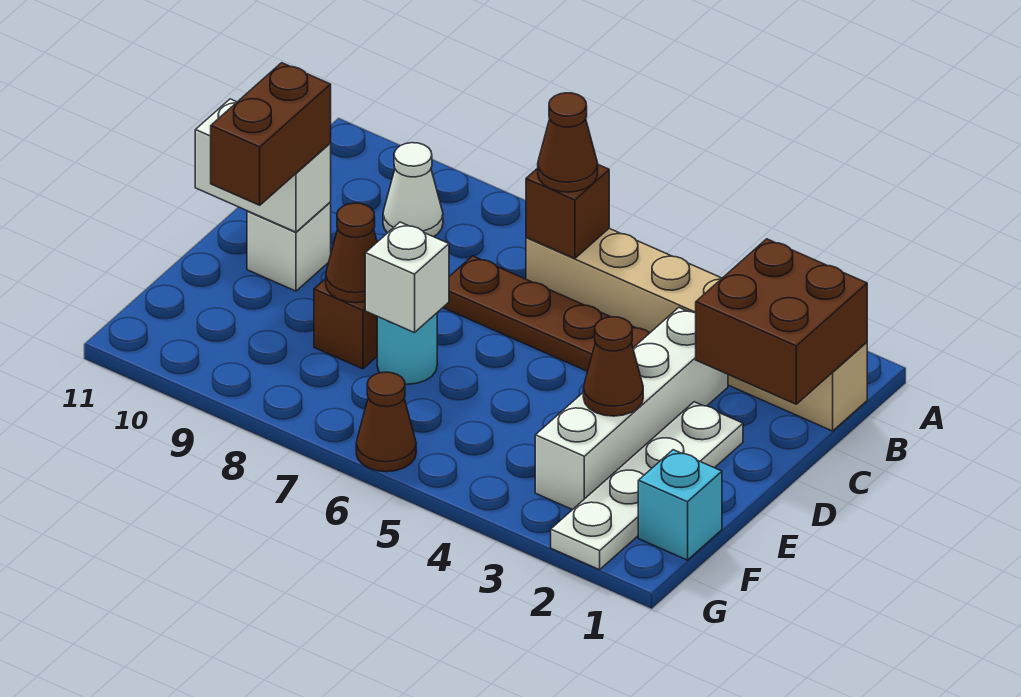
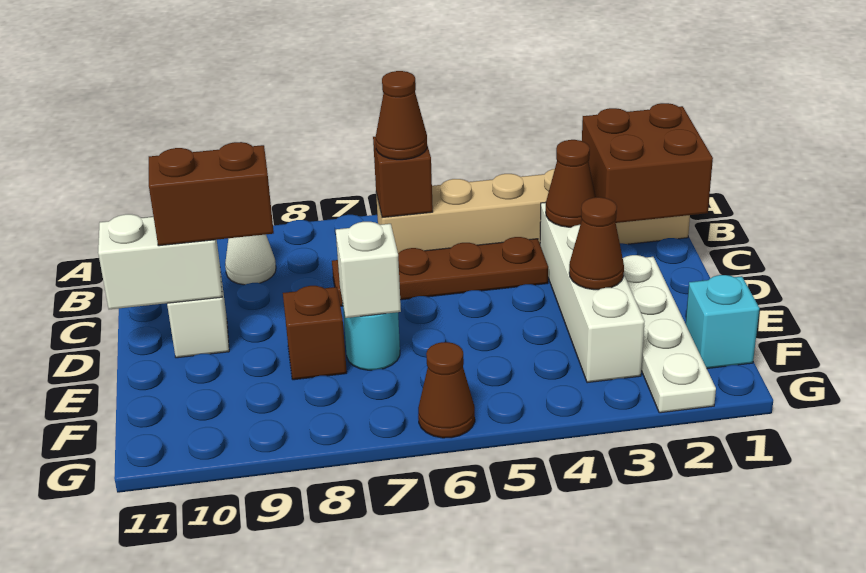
brown 1x2 brick [211,63,331,205] -> brown 1x2 brick turned to [149,142,274,246]
brown 1x1 cone [326,203,377,303] -> brown 1x1 cone moved to [546,140,596,227]

